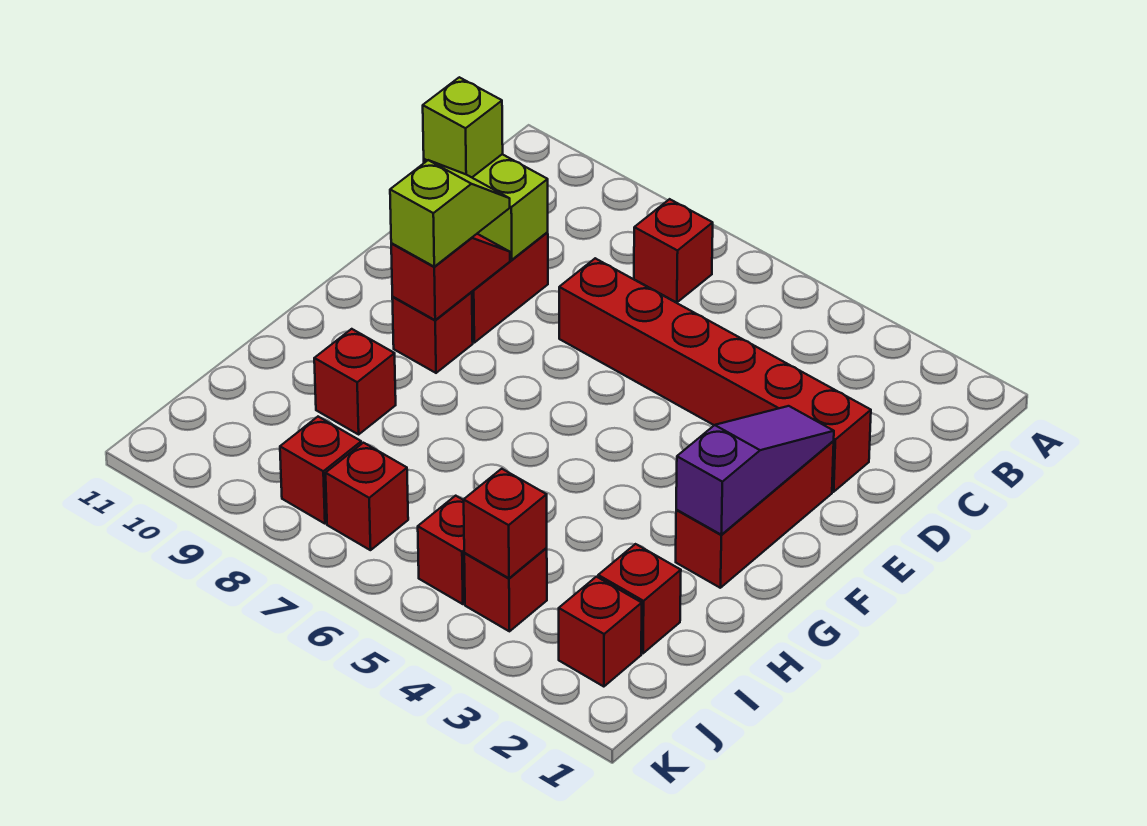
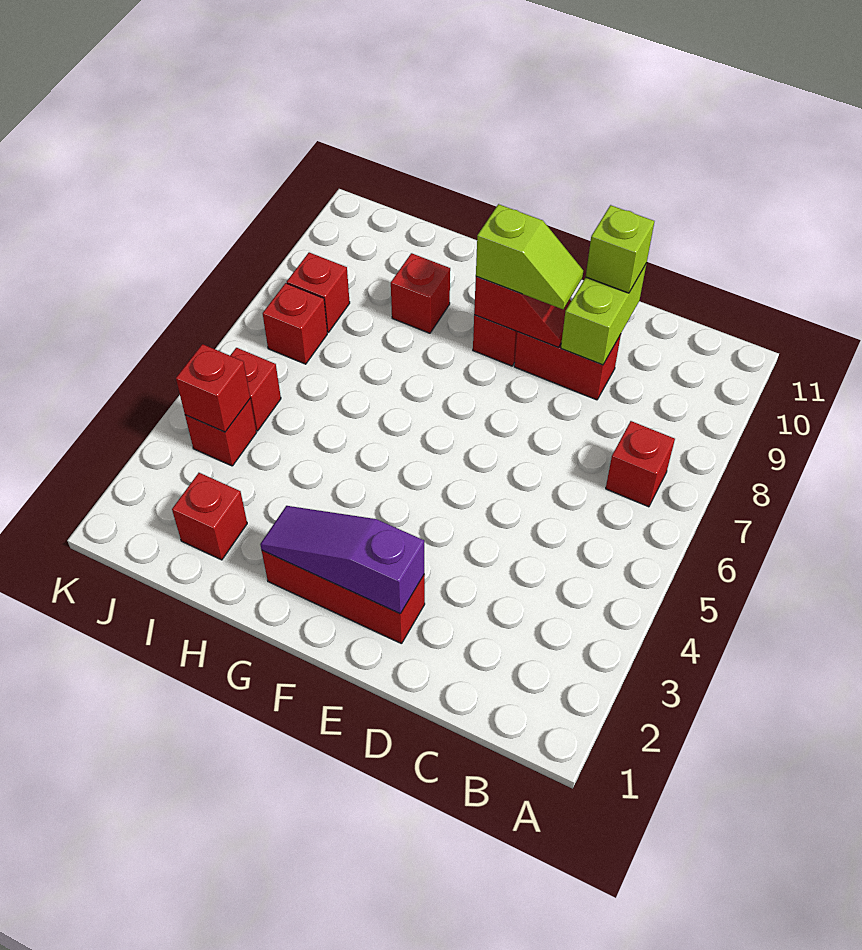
red 1x6 brick [559,258,871,492] -> none
purple 1x3 slope [676,406,834,535] -> purple 1x3 slope turned to [260,506,424,614]
red 1x1 brick [559,577,642,687] -> none

